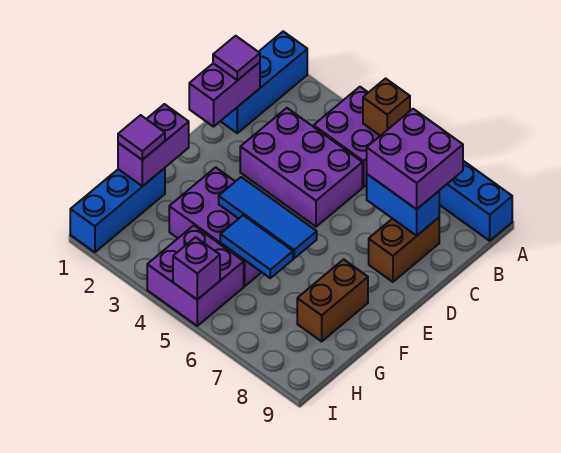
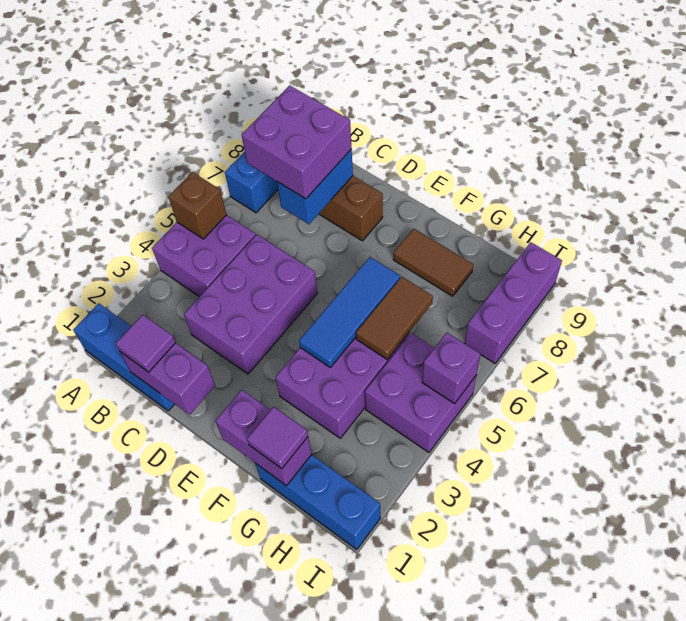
brown 1x2 brick [297,259,368,341] -> brown 1x2 tile [393,229,473,296]
blue 1x2 tile [220,215,293,278] -> brown 1x2 tile [356,277,433,359]
none -> purple 1x3 brick [465,242,562,363]

